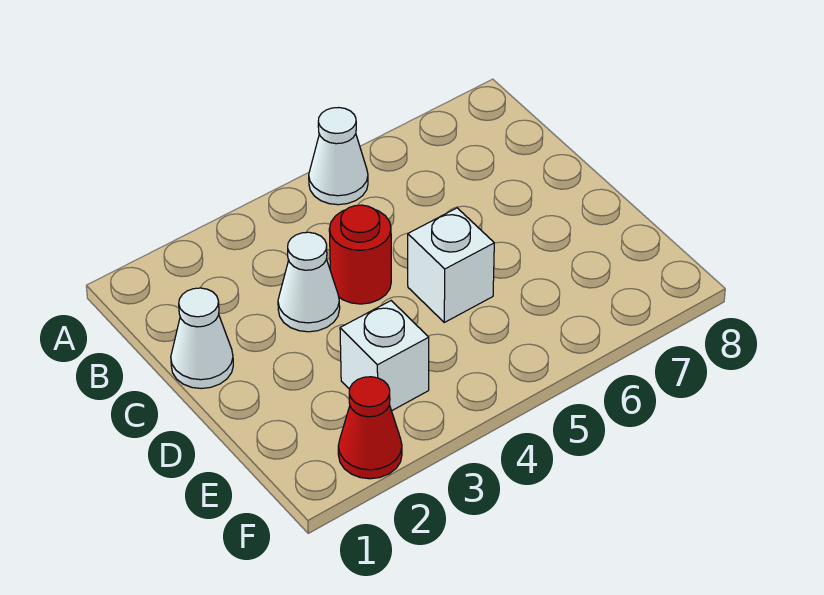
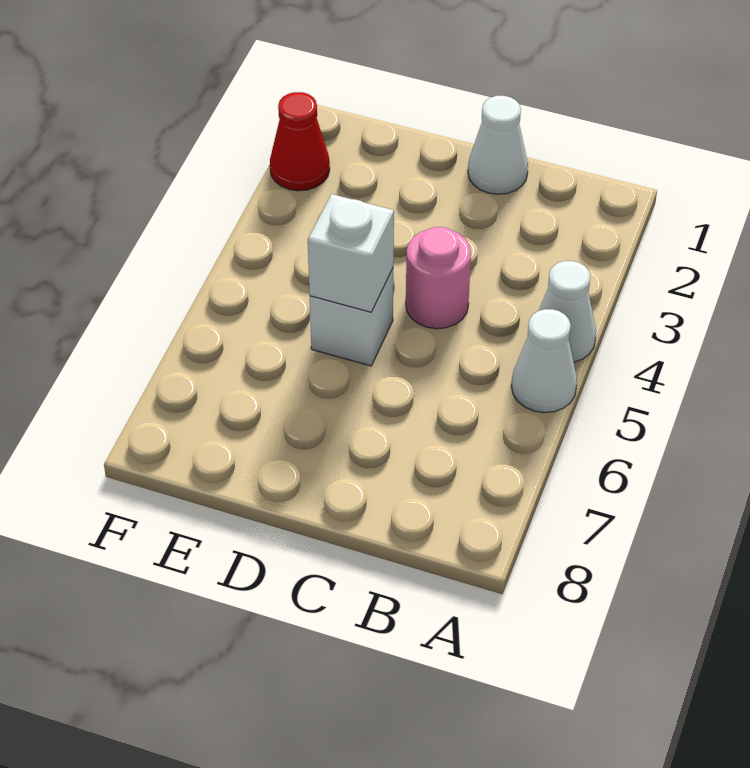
white 1x1 cone [278,232,340,332] -> white 1x1 cone moved to [539,261,596,362]
red 1x1 round brick [329,205,391,304] -> pink 1x1 round brick [406,227,471,329]
white 1x1 brick [340,301,429,411] -> white 1x1 brick moved to [308,194,394,312]

